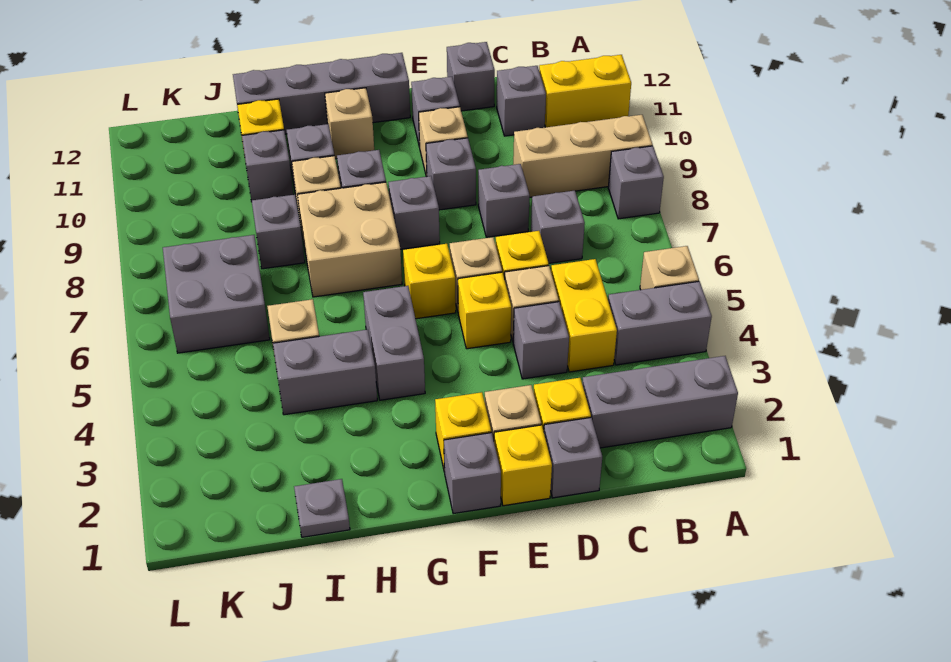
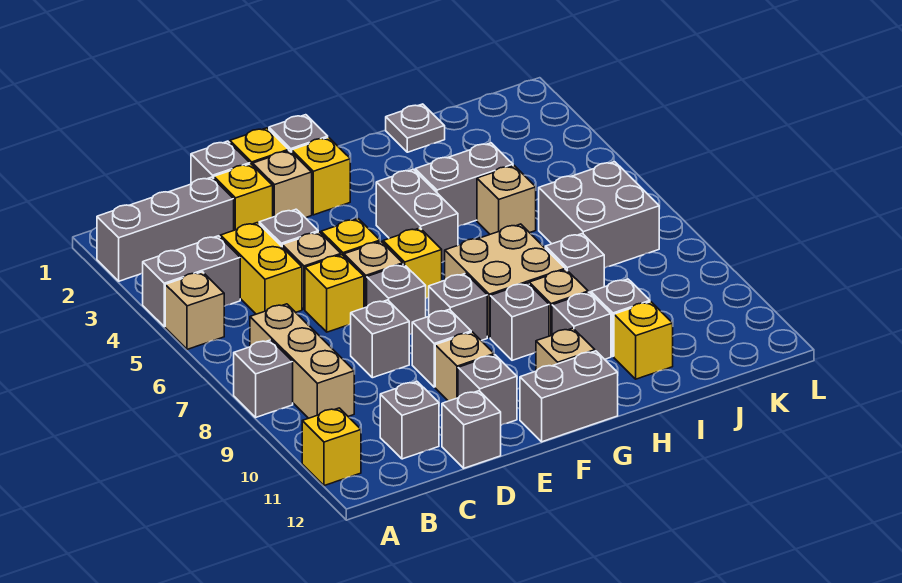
tan 1x3 brick [513,115,653,197] -> tan 1x3 brick turned to [250,304,354,418]
yellow 1x2 brick [539,55,631,127] -> yellow 1x1 brick [302,408,361,486]
grey 1x1 brick [531,191,585,263] -> grey 1x1 brick moved to [367,264,426,335]
grey 1x4 brick [233,53,410,134] -> grey 1x2 brick [520,351,618,442]

